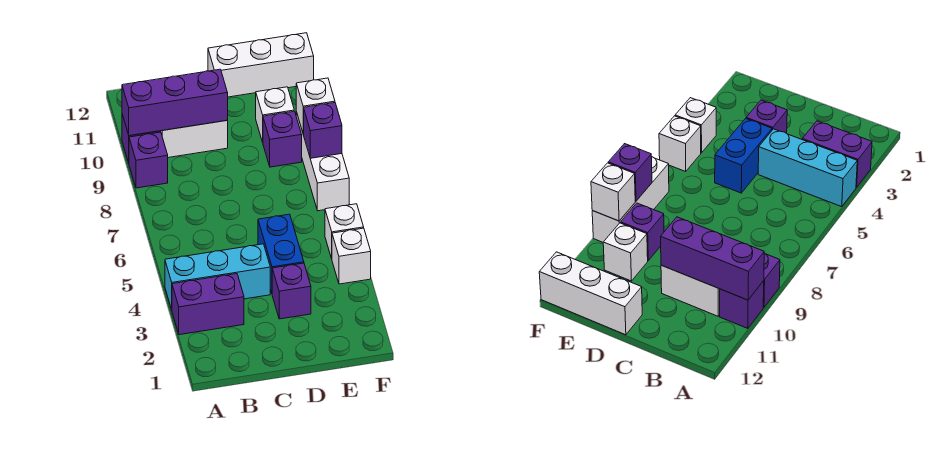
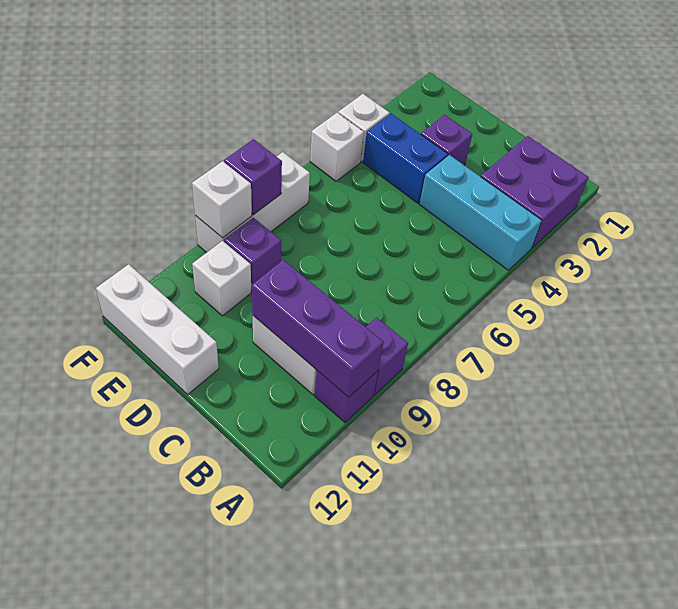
purple 1x2 brick [172,274,244,335] -> purple 2x2 brick [481,136,588,248]
blue 1x2 brick [258,214,304,293] -> blue 1x2 brick turned to [363,114,448,203]

